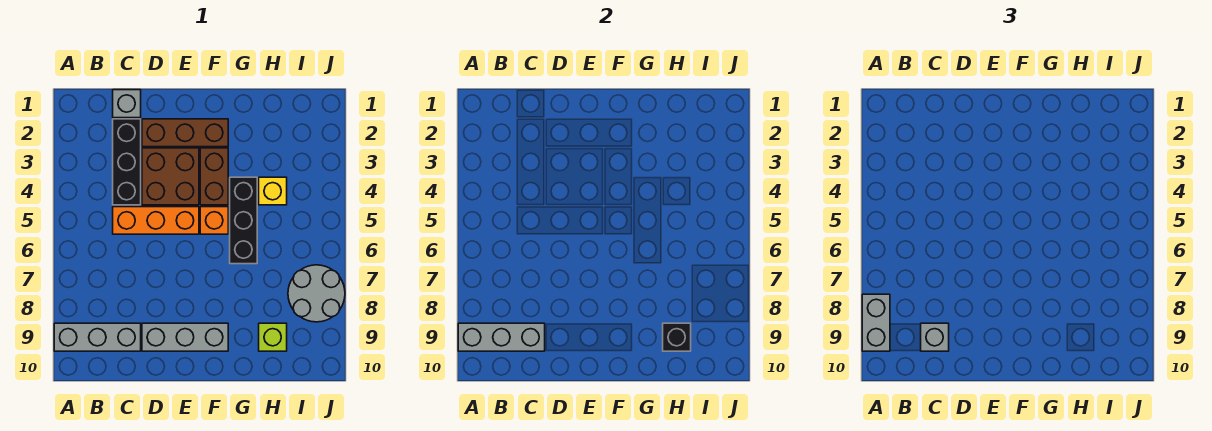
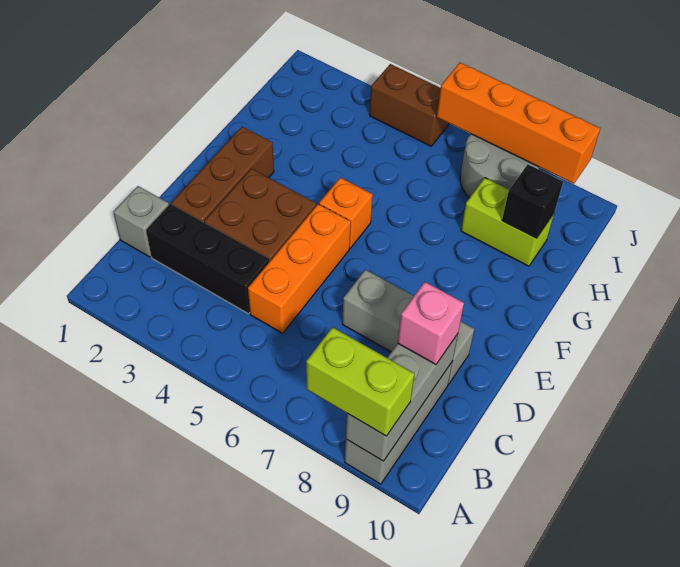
grey 1x2 brick [862,294,890,351] -> lime 1x2 brick [306,327,415,436]
grey 1x1 brick [921,323,949,351] -> pink 1x1 brick [398,282,464,364]
grey 1x3 brick [142,323,228,351] -> grey 1x3 brick turned to [342,270,474,384]
brown 1x2 brick [200,148,228,205] -> brown 1x2 brick moved to [370,64,449,146]
black 1x3 brick [230,177,257,264] -> none
yellow 1x1 brick [259,177,287,205] -> none
lime 1x1 brick [259,323,287,351] -> lime 1x2 brick [461,178,554,266]
none -> orange 1x4 brick [437,63,600,184]

